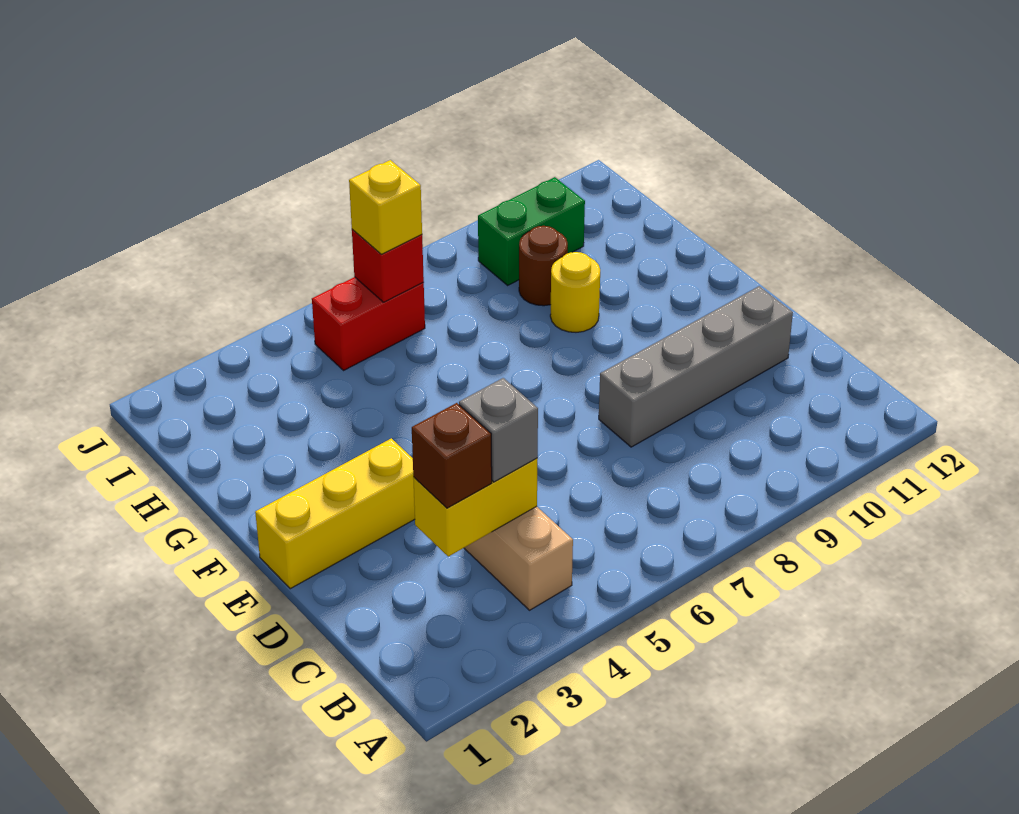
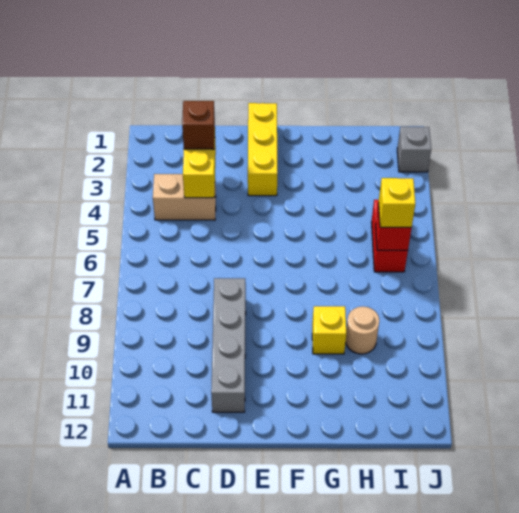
grey 1x1 brick [459,378,538,482] -> grey 1x1 brick moved to [397,127,431,172]
yellow 1x1 round brick [550,252,600,332] -> yellow 1x1 brick [312,306,346,354]
brown 1x1 round brick [519,226,568,306] -> tan 1x1 round brick [346,306,379,354]
green 1x2 brick [478,177,585,285] -> none

